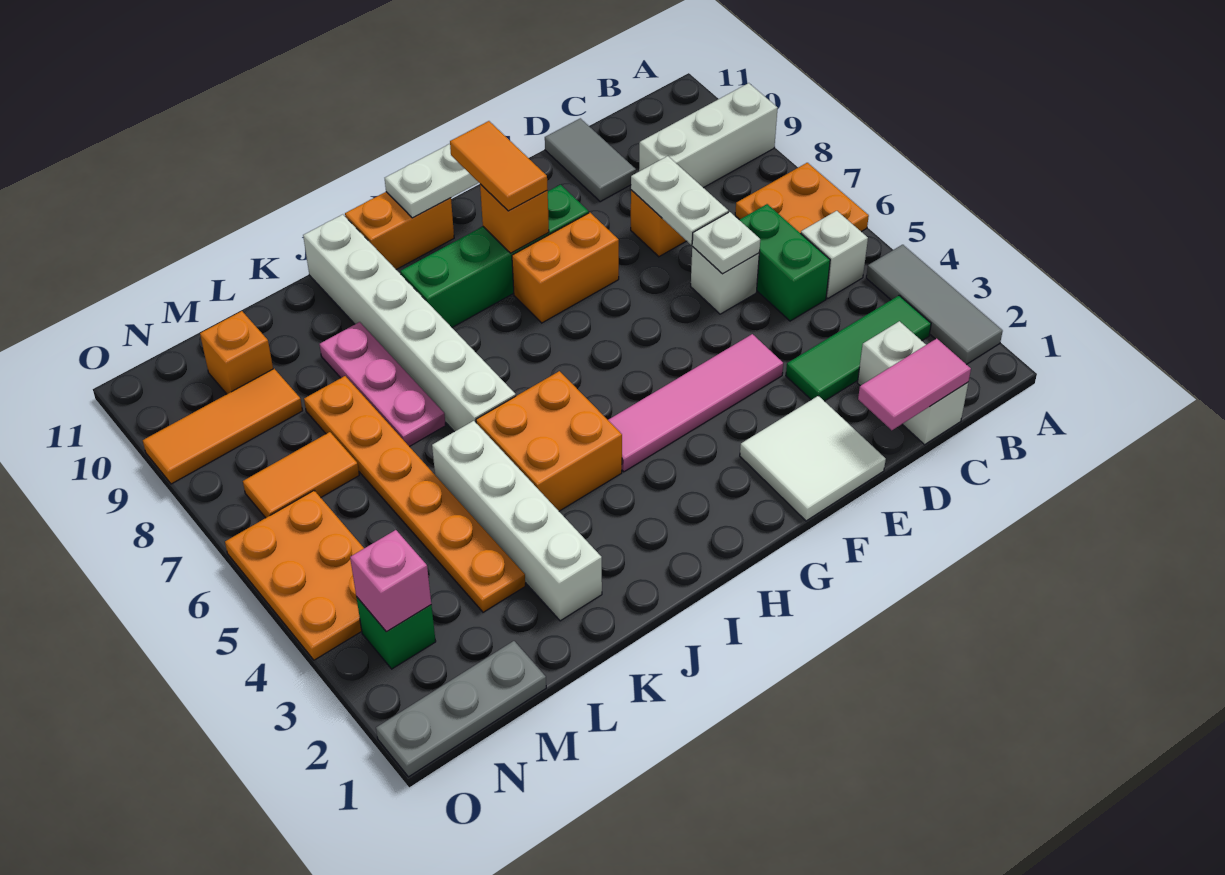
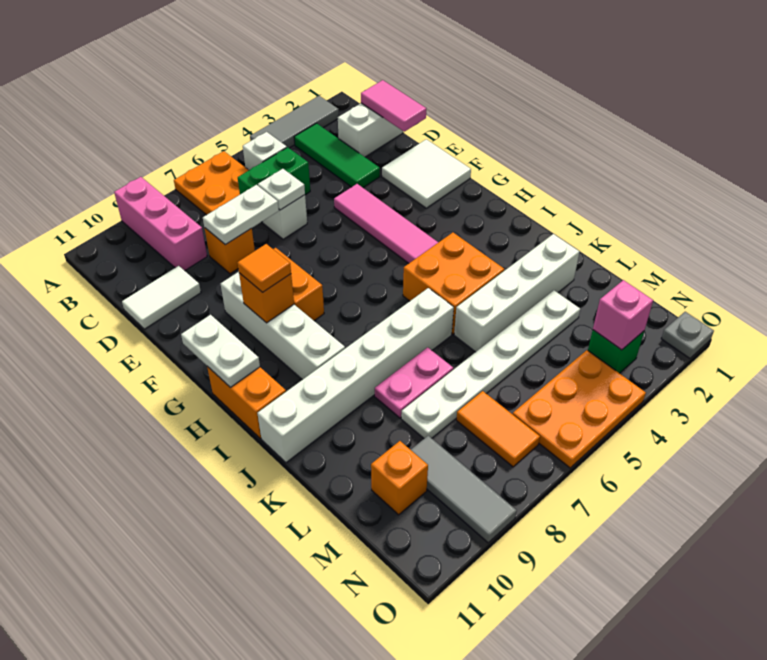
white 1x3 brick [639,83,778,188] -> pink 1x3 brick [114,177,207,271]
grey 1x2 tile [545,118,636,202] -> white 1x2 tile [122,266,201,329]
green 1x4 brick [400,185,589,327] -> white 1x4 brick [221,272,345,380]
orange 1x2 tile [450,121,548,211] -> orange 1x1 tile [237,244,291,292]
pink 1x3 plate [319,322,446,447] -> pink 1x2 plate [375,347,453,418]
orange 1x6 plate [304,376,525,612] -> white 1x6 plate [401,290,580,438]
grey 1x3 plate [376,641,546,777] -> grey 1x1 plate [661,312,714,358]
orange 1x3 tile [143,369,303,484] -> grey 1x3 tile [411,436,517,543]

